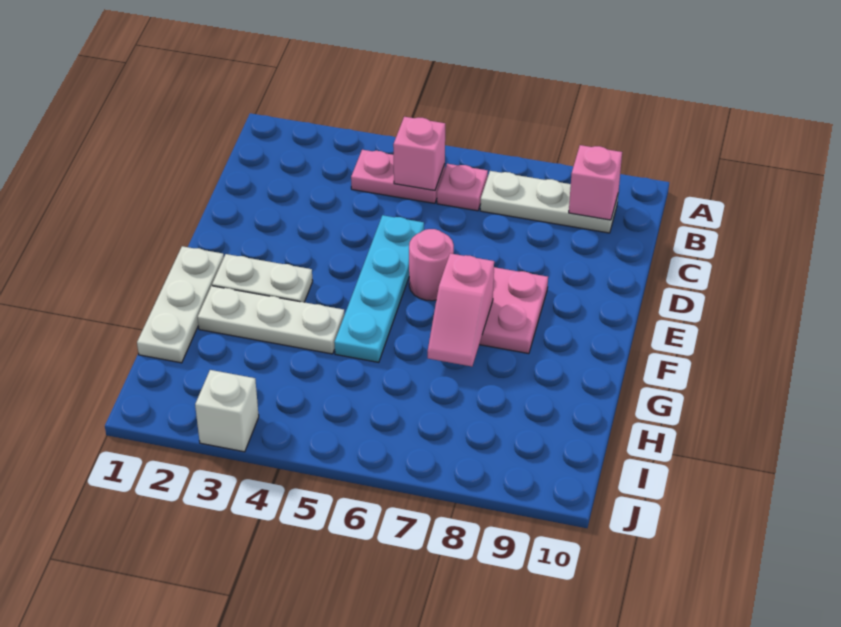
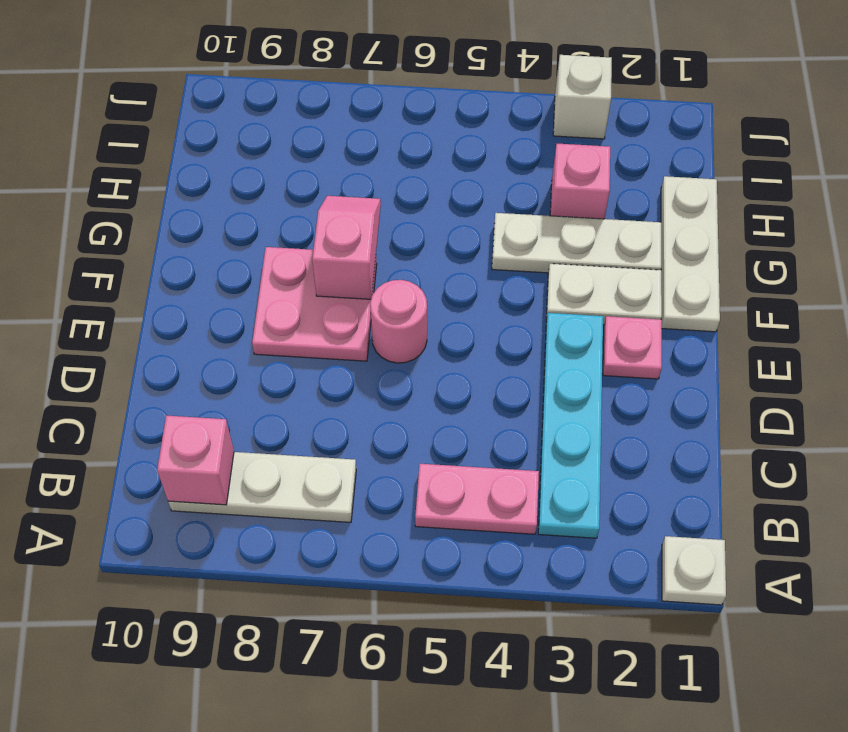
none -> white 1x1 plate [662,536,726,605]
pink 1x1 brick [393,117,445,190] -> pink 1x1 brick moved to [550,144,610,219]
pink 1x1 plate [437,164,488,211] -> pink 1x1 plate moved to [603,316,662,379]
cyan 1x4 plate [334,215,424,362] -> cyan 1x4 plate moved to [538,313,603,538]

